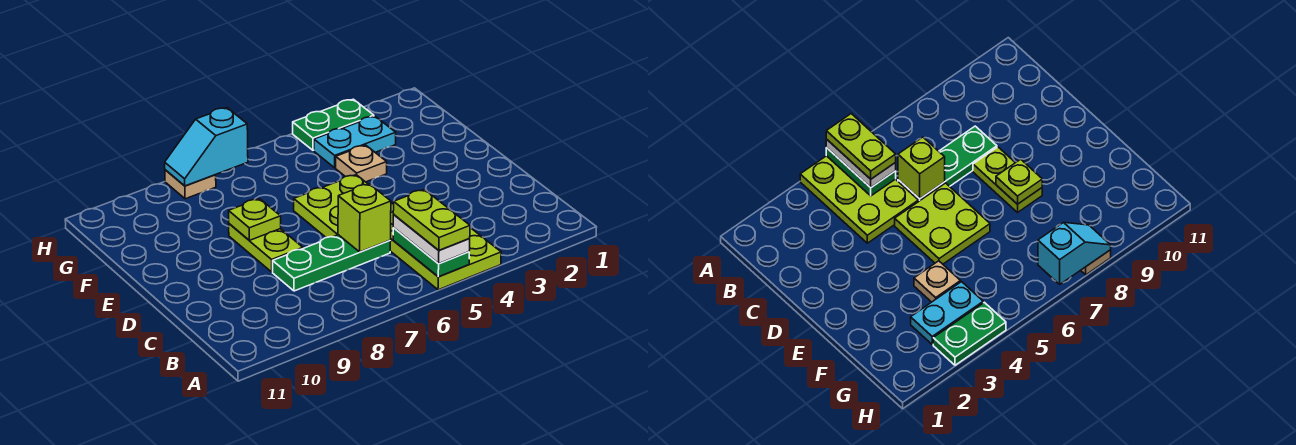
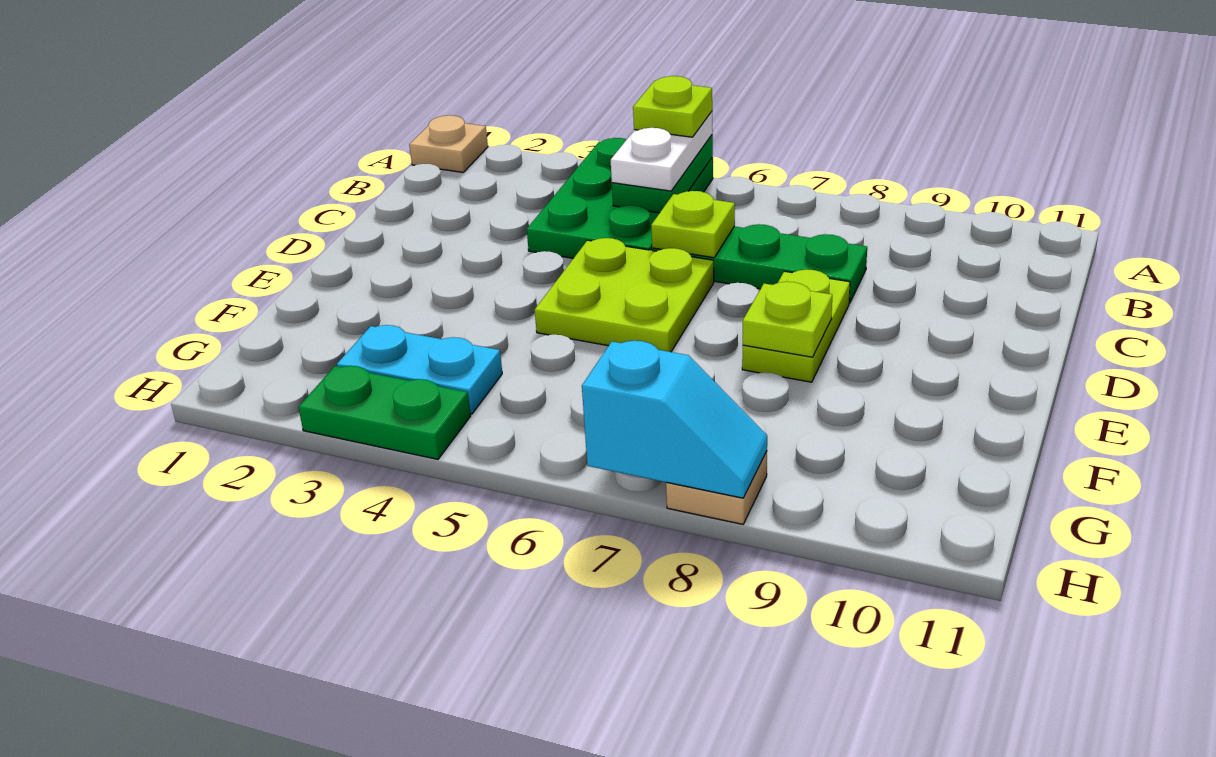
lime 2x3 plate [390,212,501,290] -> green 2x3 plate [527,138,713,258]
lime 1x2 plate [393,189,470,250] -> lime 1x1 plate [633,76,712,137]
lime 1x1 brick [338,184,391,252] -> lime 1x1 plate [651,191,735,258]
tan 1x1 plate [336,145,387,182] -> tan 1x1 plate moved to [409,115,488,173]

